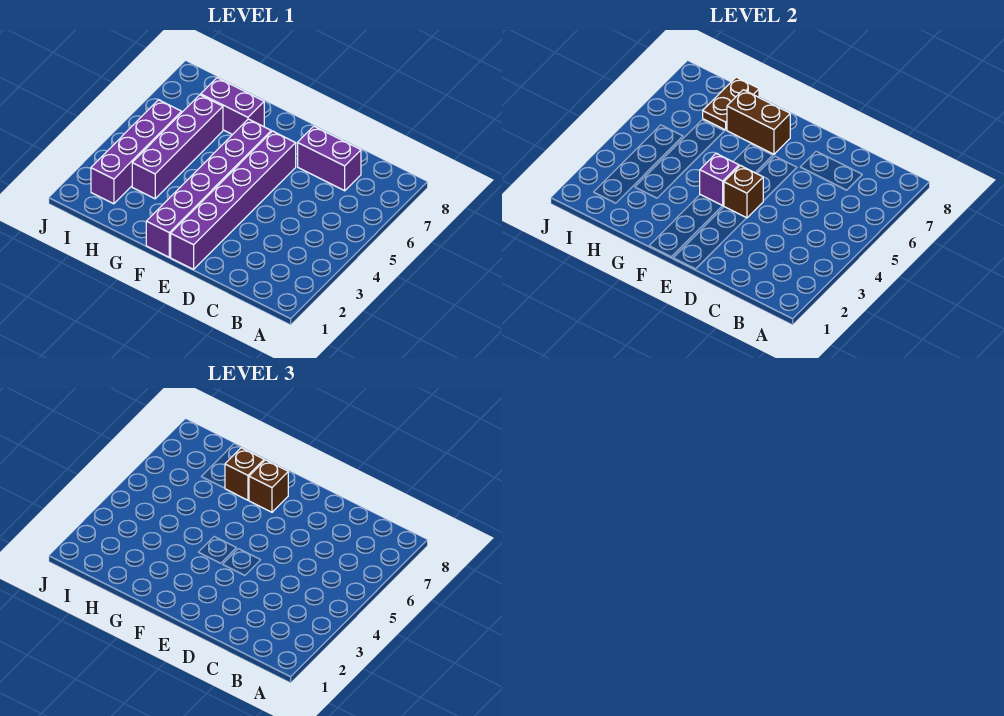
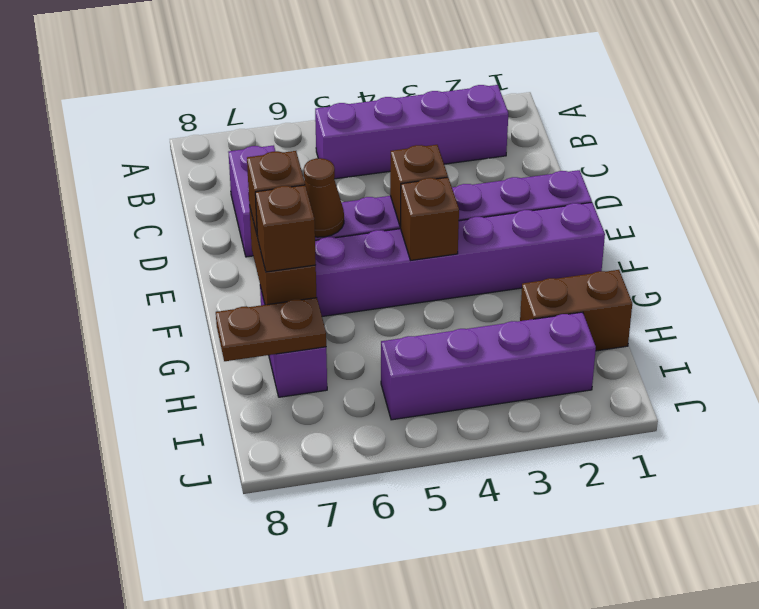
none -> brown 1x1 cone [304,158,344,237]
purple 1x1 brick [700,153,739,206] -> brown 1x1 brick [400,177,459,260]
none -> brown 1x2 brick [520,270,632,351]
purple 1x4 brick [132,95,223,199] -> purple 1x4 brick moved to [315,85,508,179]

